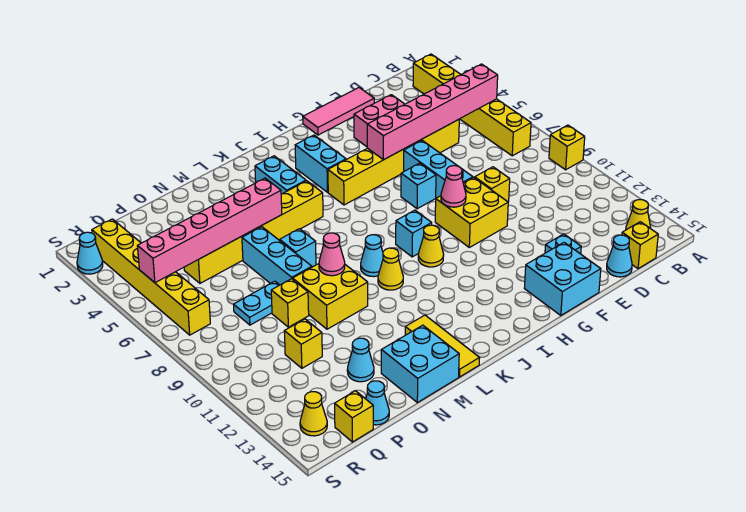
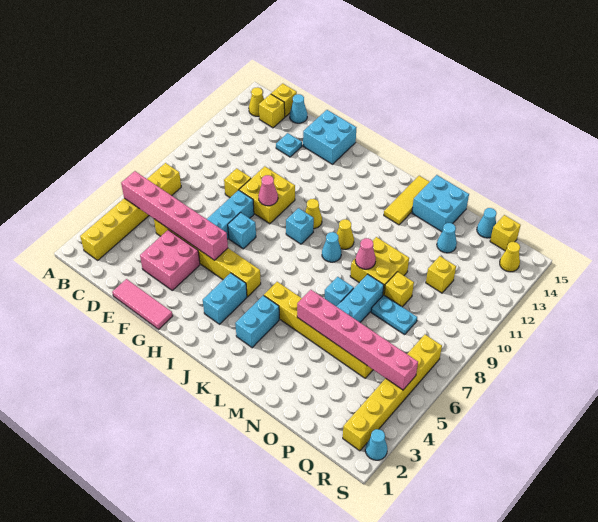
yellow 1x1 brick [549,125,585,170] -> yellow 1x1 brick moved to [259,94,285,128]

